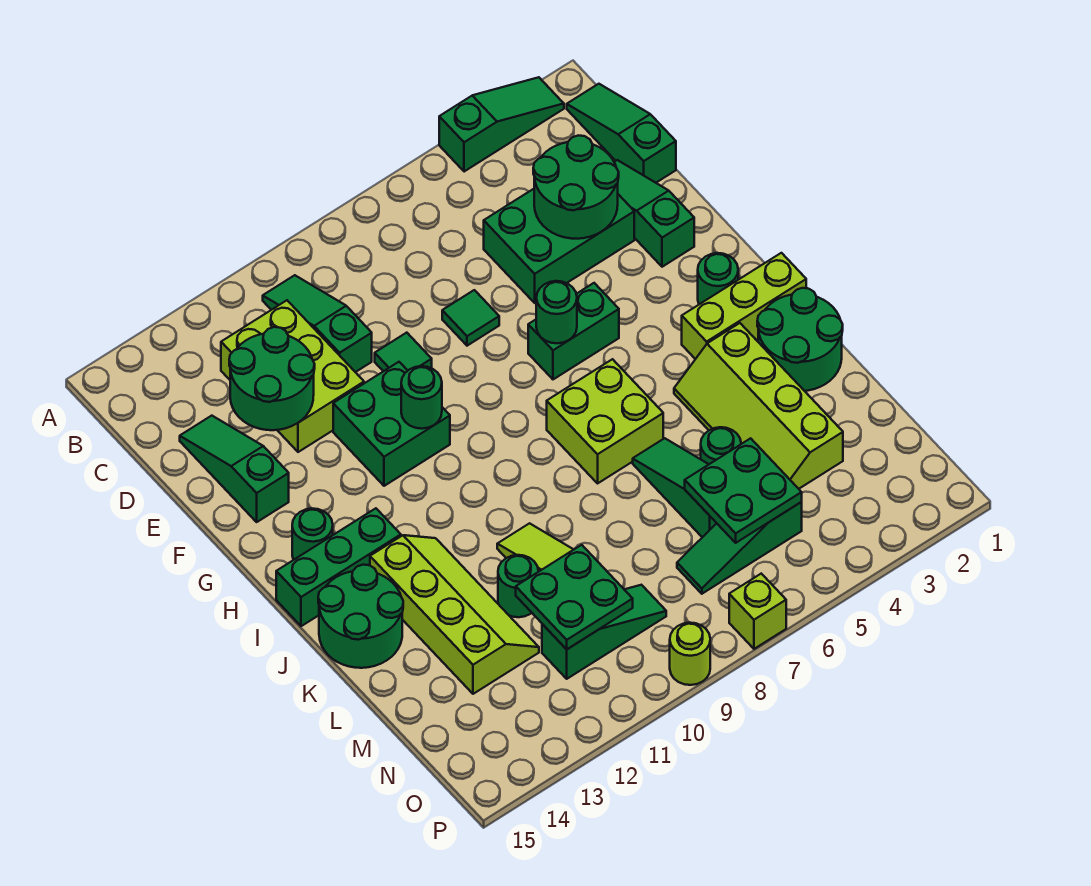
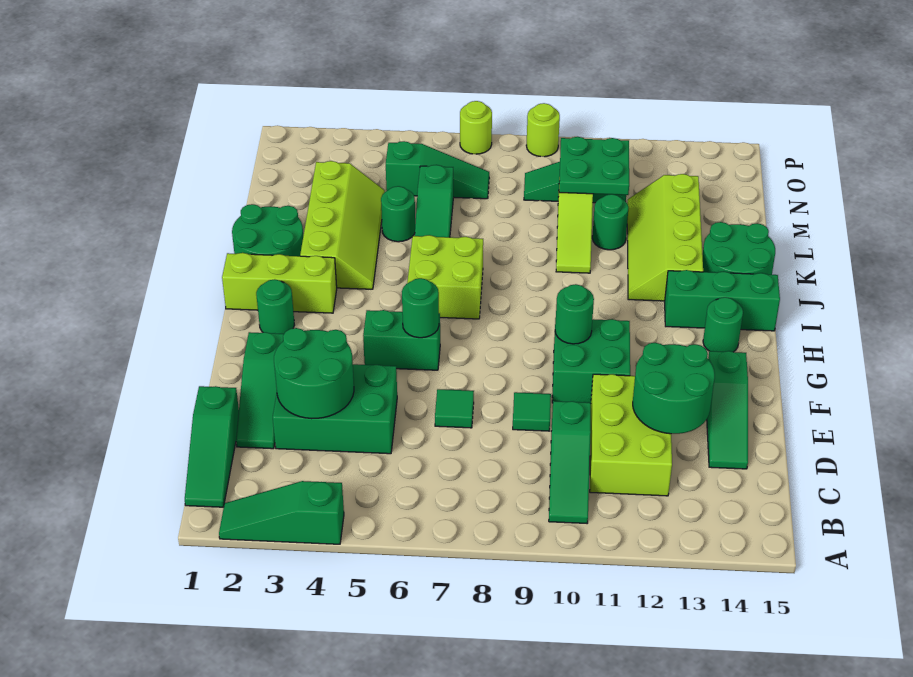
green 2x2 plate [685,438,802,543] -> none
lime 1x1 brick [729,574,786,649] -> lime 1x1 round brick [460,101,492,154]

